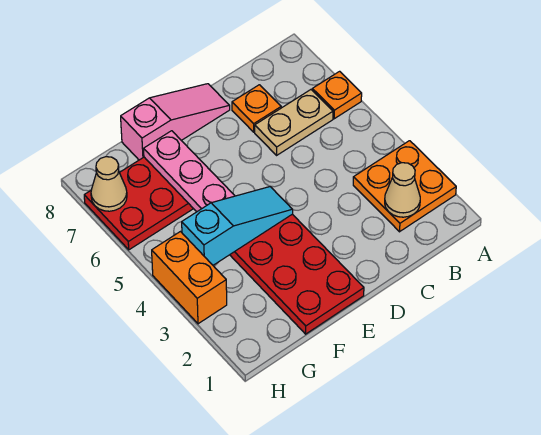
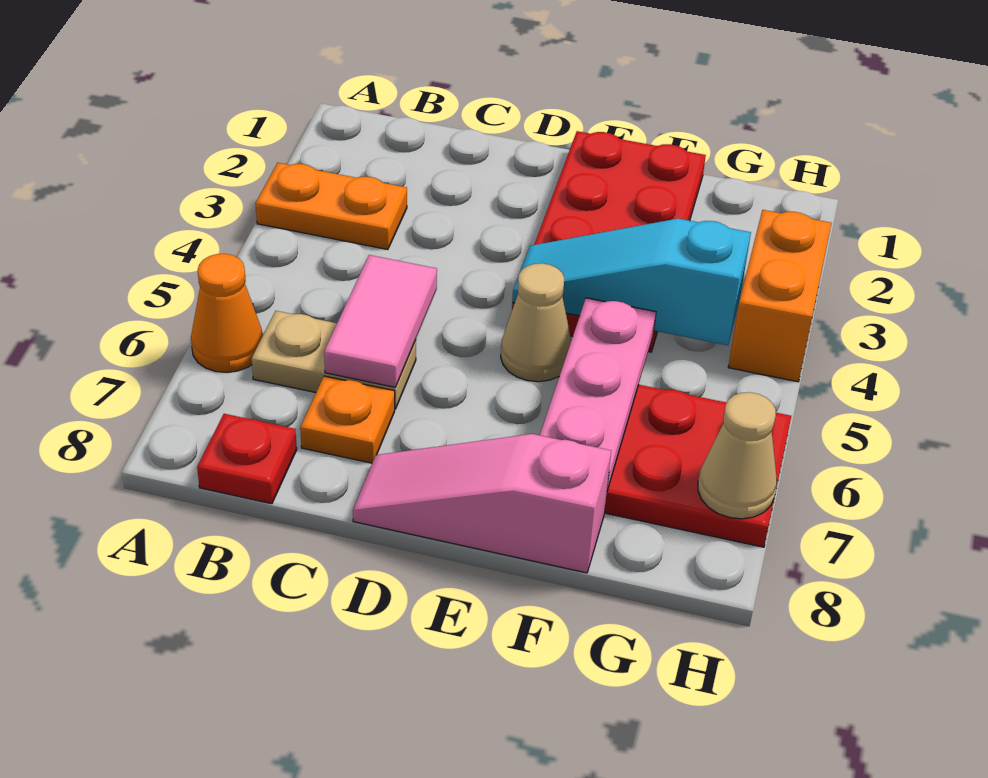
orange 2x2 plate [353,141,456,232] -> orange 1x2 plate [256,163,407,250]
orange 1x1 plate [312,71,362,119] -> orange 1x1 cone [191,254,263,372]
tan 1x1 cone [385,163,420,217] -> tan 1x1 cone moved to [501,263,571,382]
none -> red 1x1 plate [197,414,297,504]
none -> pink 1x2 tile [324,255,437,387]

